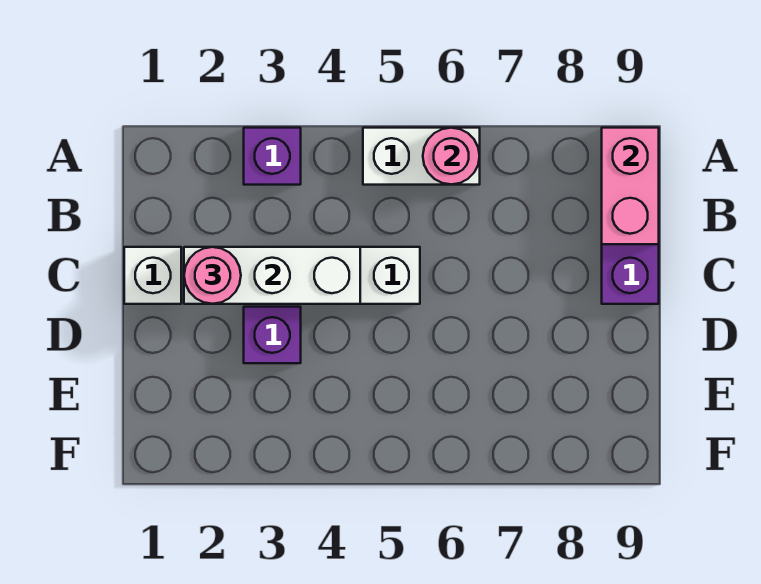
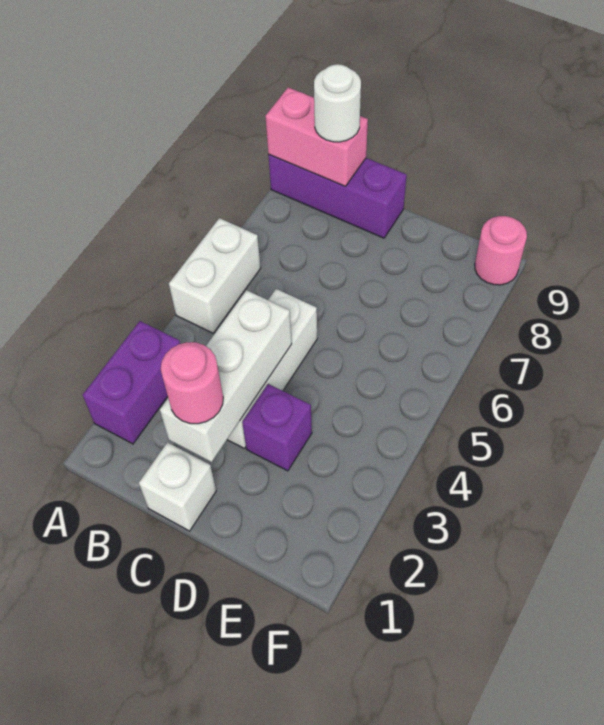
purple 1x1 brick [244,128,301,185] -> purple 1x2 brick [83,321,180,444]
pink 1x1 round brick [423,128,480,185] -> pink 1x1 round brick moved to [475,216,527,285]
none -> white 1x1 round brick [314,64,361,142]

